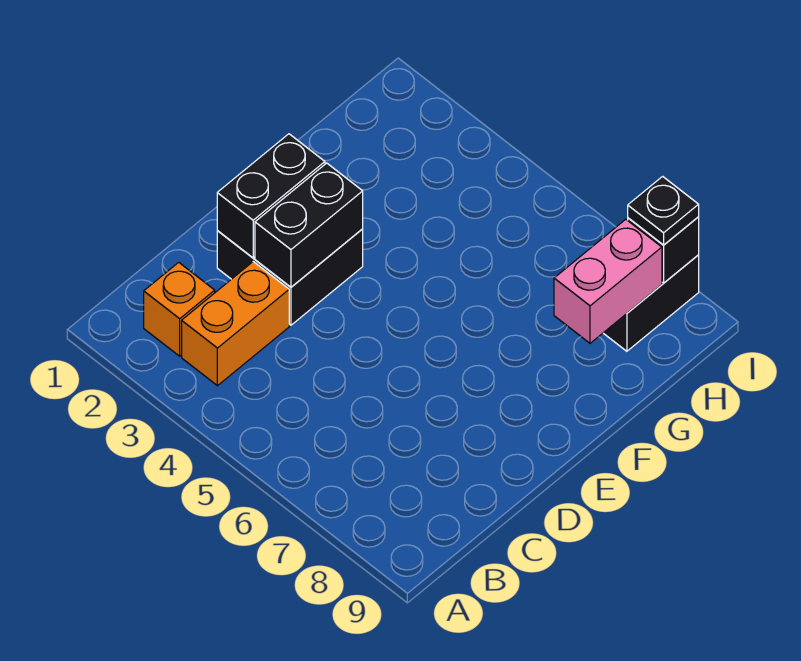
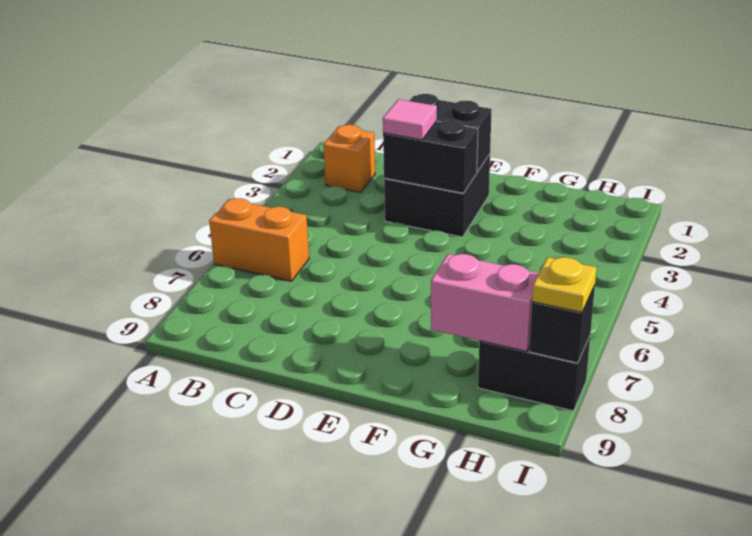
orange 1x2 brick [182,262,289,386] -> orange 1x2 brick moved to [209,198,309,281]
none -> pink 1x1 tile [383,99,437,140]
black 1x1 plate [628,176,699,245] -> yellow 1x1 plate [532,257,597,312]

